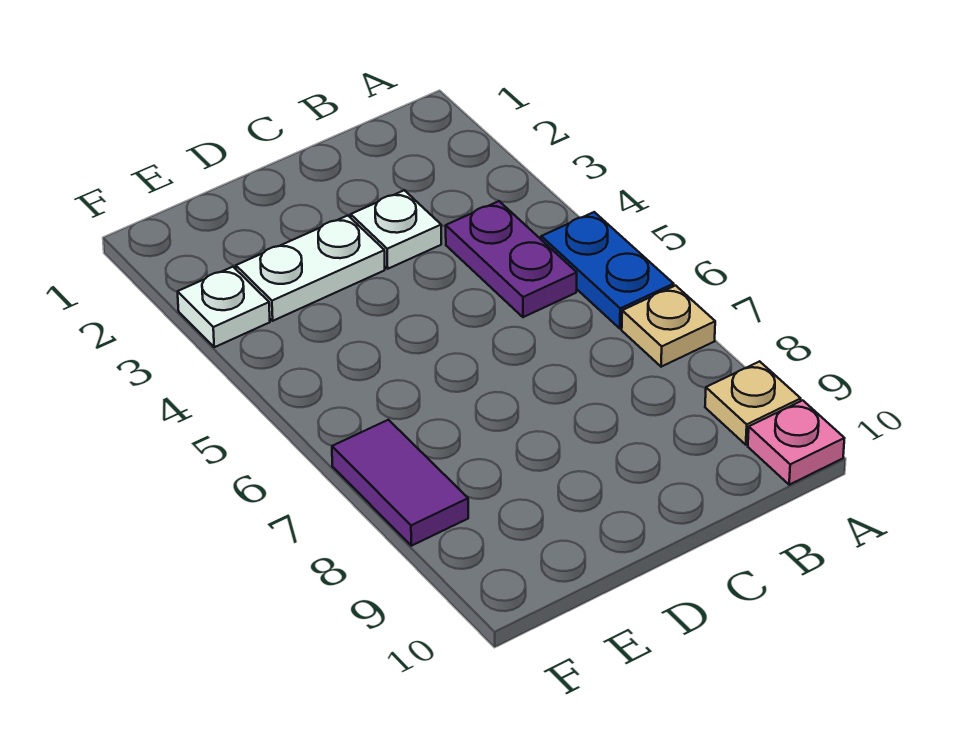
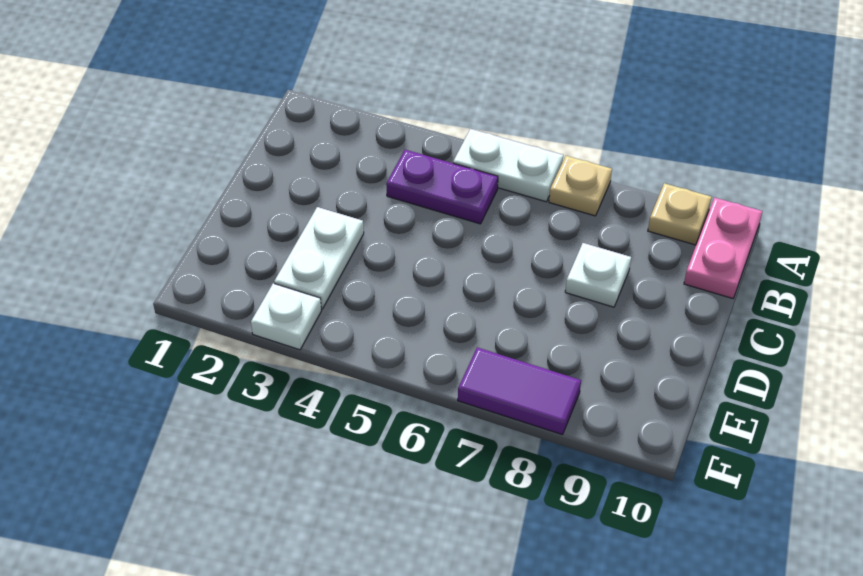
blue 1x2 plate [541,212,674,328] -> white 1x2 plate [453,129,563,202]
pink 1x1 plate [748,400,844,485] -> pink 1x2 plate [684,197,763,298]
white 1x1 plate [351,190,441,269] -> white 1x1 plate moved to [565,243,631,307]

